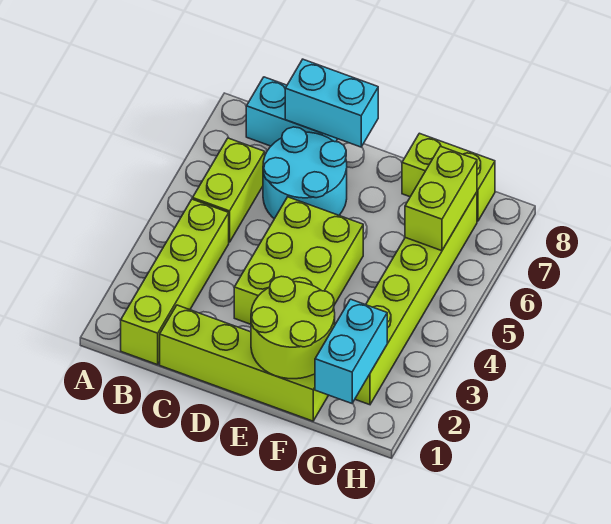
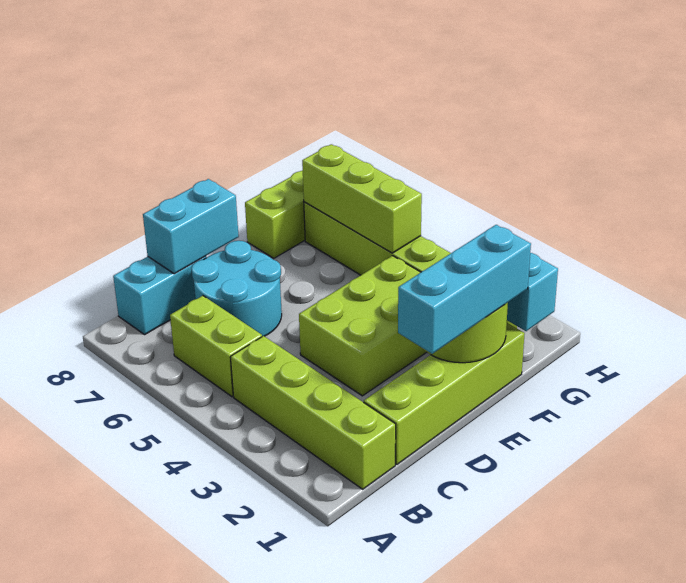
none -> cyan 1x3 brick [398,225,531,354]
lime 2x3 brick [234,197,363,324] -> lime 2x3 brick turned to [299,256,426,396]
lime 1x2 brick [405,146,477,251] -> lime 1x3 brick [302,144,422,253]

